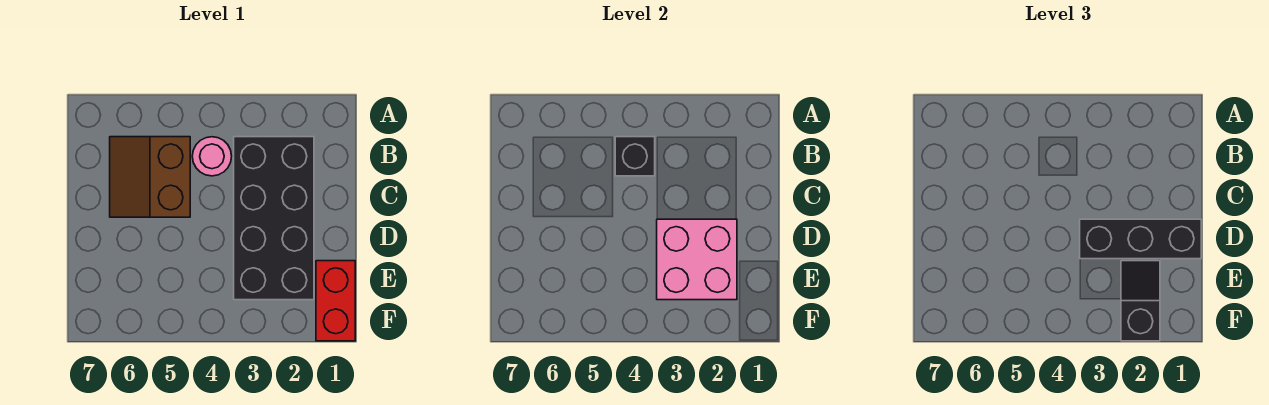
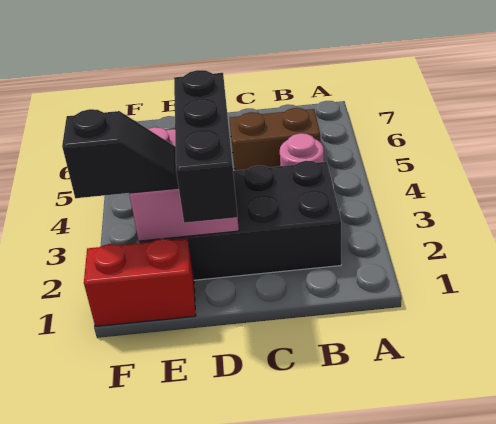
black 1x1 brick [615,137,655,176] -> none

